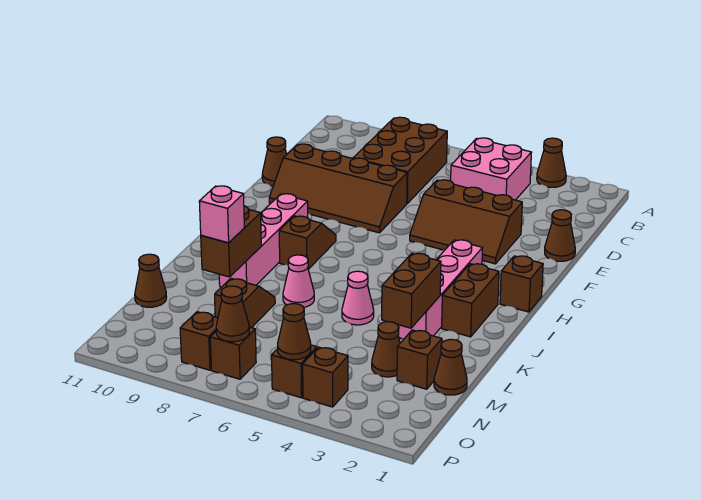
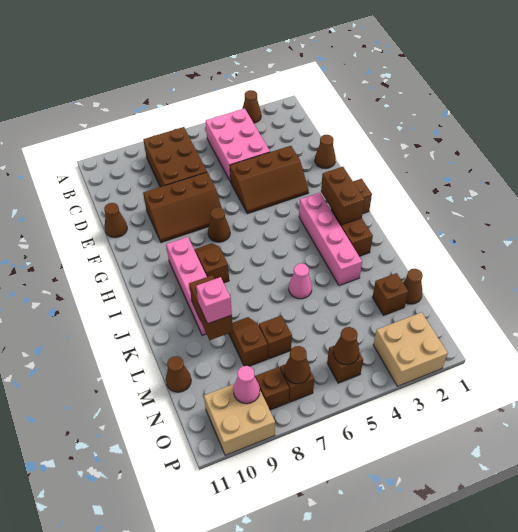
pink 2x2 brick [451,138,532,200] -> pink 2x3 brick [206,108,270,182]
brown 2x4 slope [269,144,407,233] -> brown 2x3 slope [143,172,222,243]
brown 1x2 brick [382,253,441,328] -> brown 1x2 brick moved to [321,167,364,225]
pink 1x1 cone [283,255,314,307] -> pink 1x1 cone moved to [233,366,260,404]
brown 1x1 cone [372,322,400,377] -> brown 1x1 cone moved to [208,207,230,242]
none -> tan 2x2 brick [373,312,448,386]
brown 1x1 brick [303,347,348,407] -> brown 1x1 brick moved to [259,315,292,359]
none -> tan 2x2 brick [204,384,275,455]

